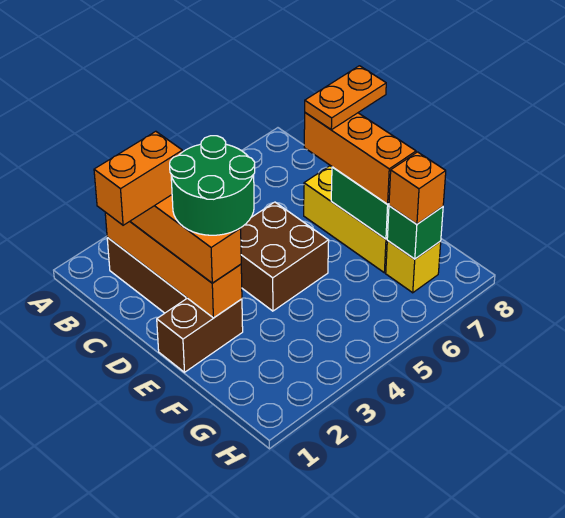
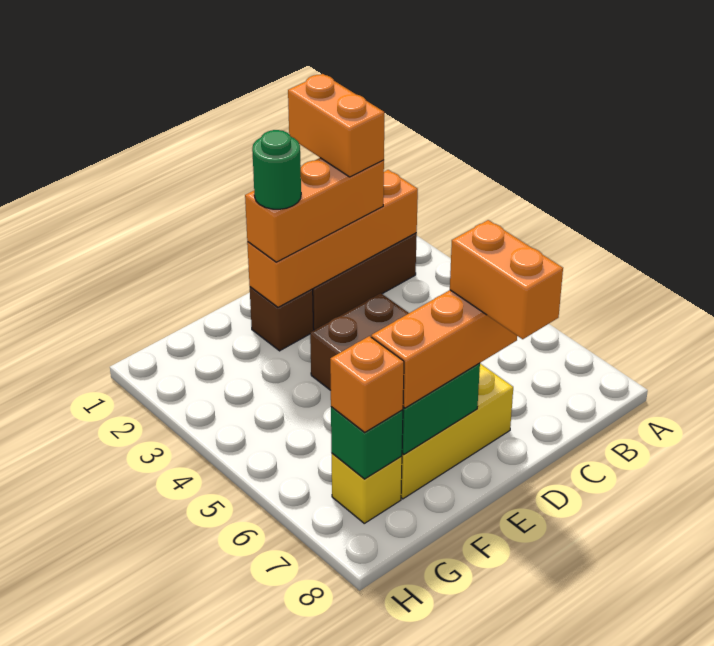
green 2x2 round brick [170,136,255,235] -> green 1x1 round brick [252,130,301,209]
orange 1x2 plate [305,66,386,130] -> orange 1x2 brick [450,220,563,339]
brown 1x2 brick [157,298,243,372] -> brown 1x1 brick [250,287,314,351]

